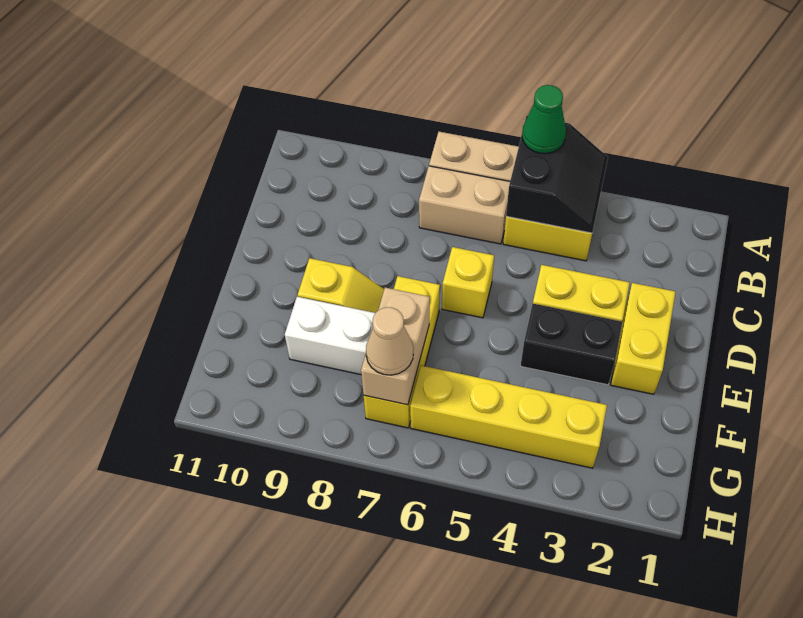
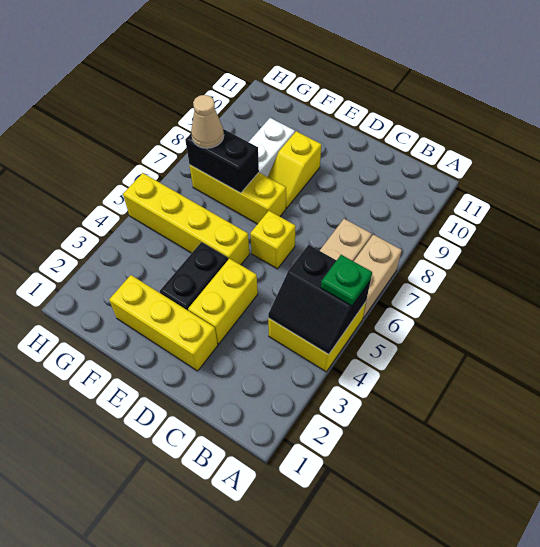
green 1x1 cone [522,85,566,154] -> green 1x1 plate [321,255,372,306]
yellow 1x2 brick [611,283,676,394] -> yellow 1x3 brick [109,275,218,371]
tan 1x2 brick [361,288,430,405] -> black 1x2 brick [185,129,259,193]
yellow 1x4 brick [410,365,607,468] -> yellow 1x4 brick turned to [123,173,249,265]

